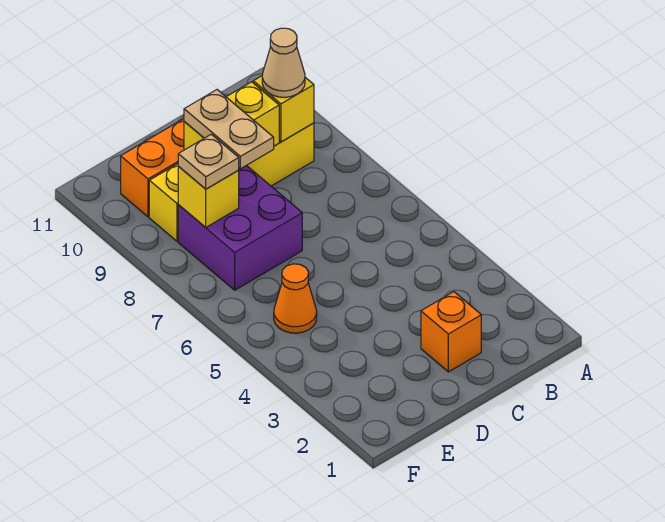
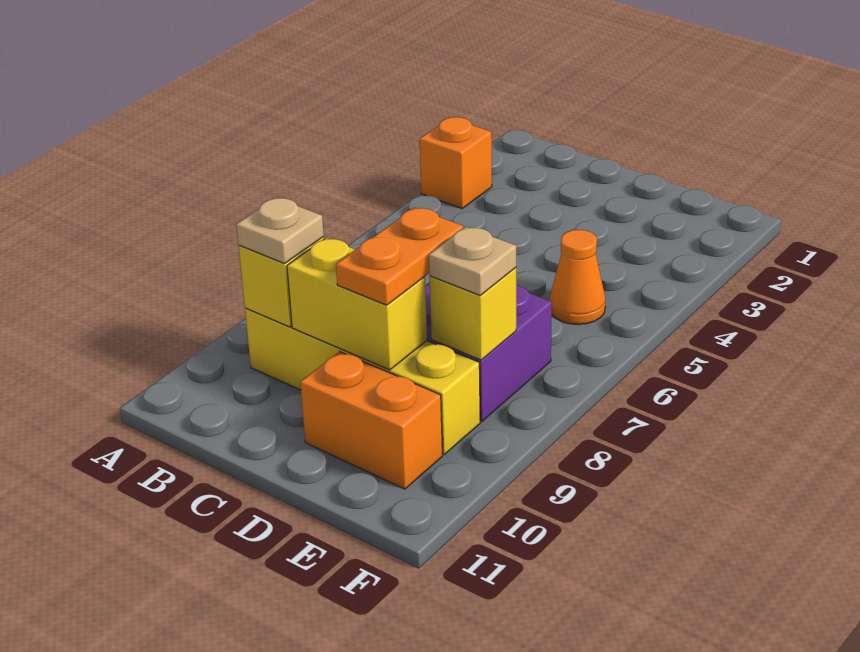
tan 1x1 cone [262,28,305,97] -> tan 1x1 plate [236,198,324,264]
orange 1x1 brick [421,292,481,372] -> orange 1x1 brick moved to [420,117,492,208]
tan 1x2 plate [184,90,274,169] -> orange 1x2 plate [336,208,463,305]

